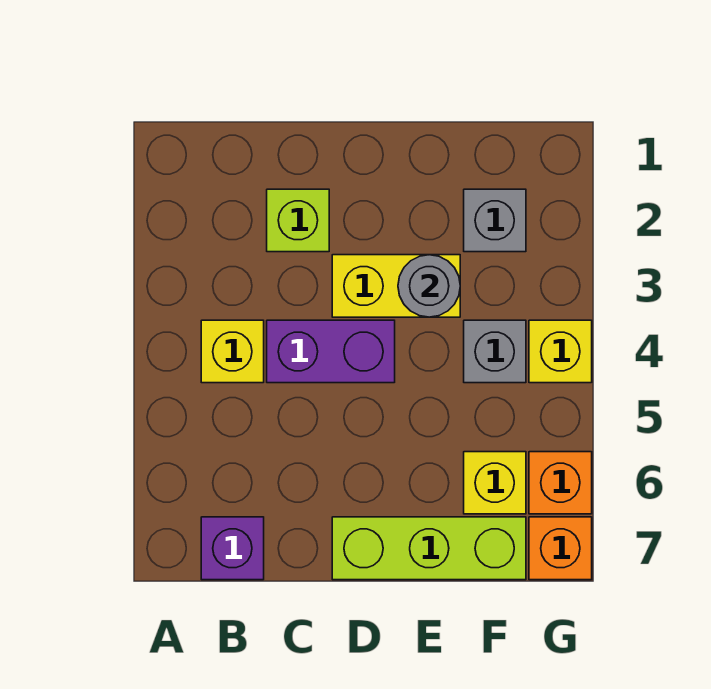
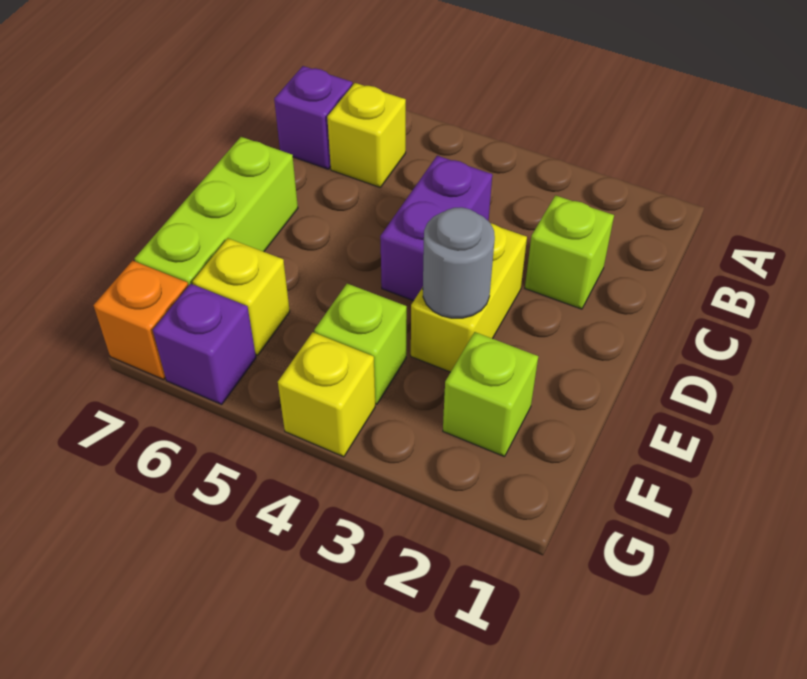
yellow 1x1 brick [201,320,264,383] -> yellow 1x1 brick moved to [327,83,406,187]
grey 1x1 brick [464,189,526,252] -> lime 1x1 brick [443,332,538,457]
grey 1x1 brick [464,320,526,383] -> lime 1x1 brick [314,284,407,404]
orange 1x1 brick [529,452,592,514] -> purple 1x1 brick [153,284,256,404]

